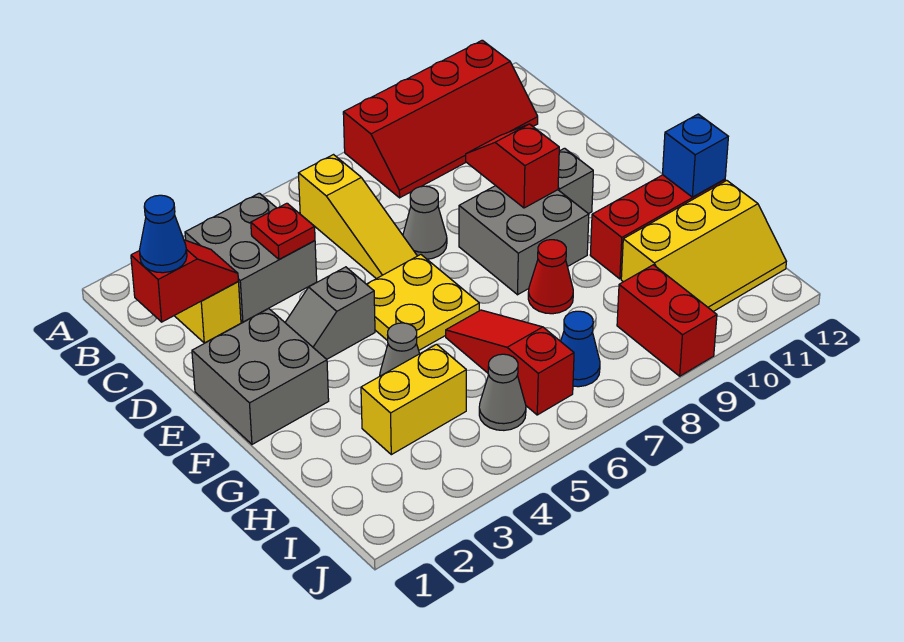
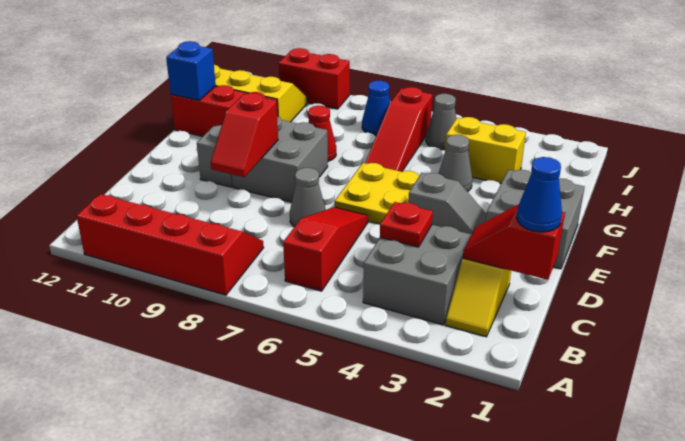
yellow 1x3 slope [299,155,417,279] -> red 1x3 slope [283,207,368,291]
red 1x2 brick [617,265,717,376] -> red 1x2 brick turned to [279,48,350,109]

